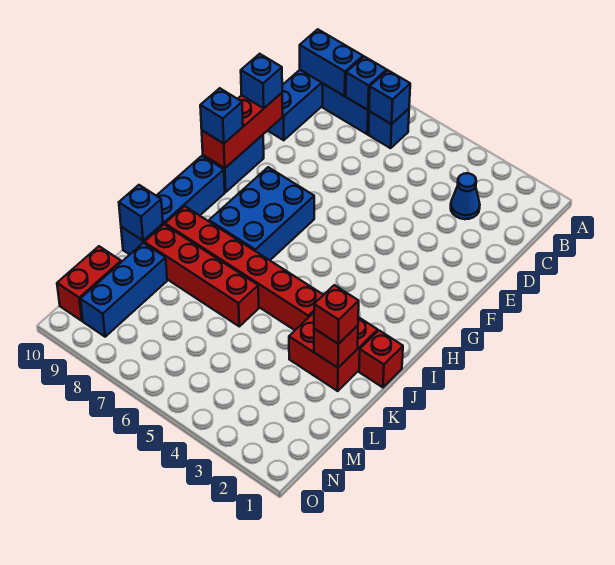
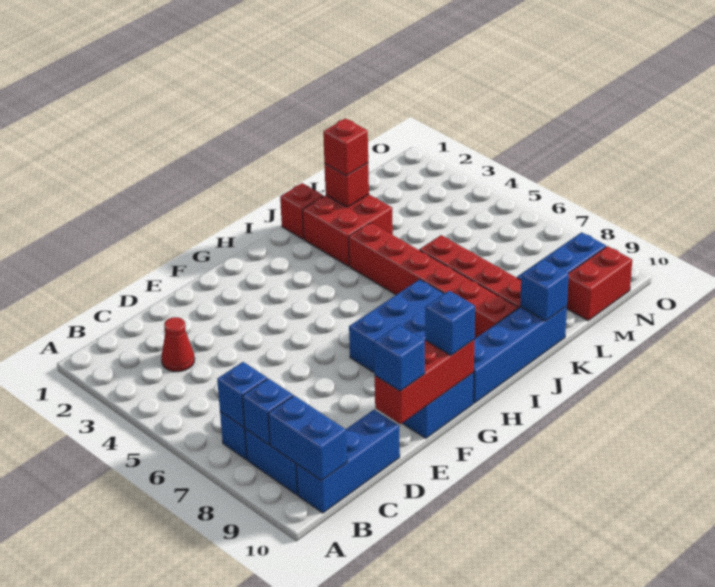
blue 1x1 cone [451,173,480,219] -> red 1x1 cone [161,317,195,372]

